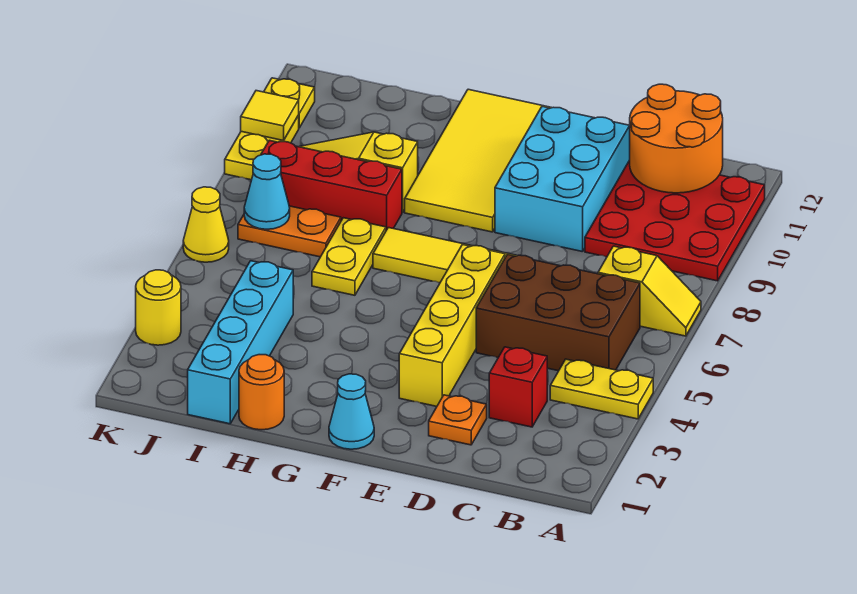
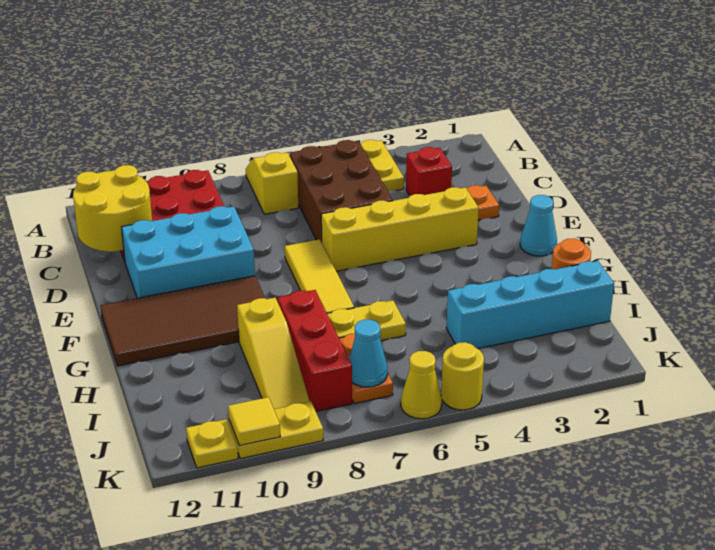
orange 2x2 round brick [630,84,723,193] -> yellow 2x2 round brick [73,165,152,252]
yellow 2x4 tile [405,89,552,232] -> brown 2x4 tile [100,276,265,366]
yellow 1x1 round brick [136,270,181,345] -> yellow 1x1 round brick moved to [441,342,484,410]

